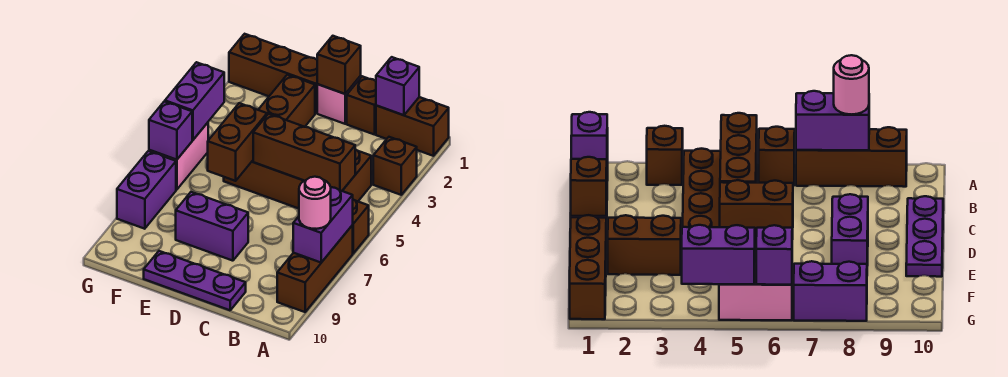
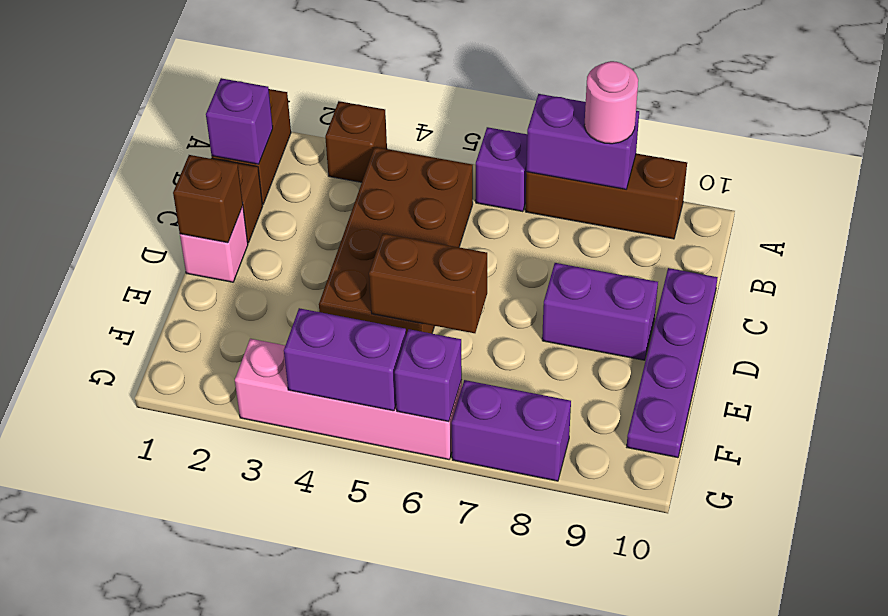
brown 1x1 brick [353,200,369,253] -> purple 1x1 brick [476,127,527,212]
brown 1x3 brick [253,114,355,191] -> none
purple 1x3 plate [144,251,246,310] -> purple 1x4 plate [627,268,718,458]
purple 1x2 brick [176,192,248,261] -> purple 1x2 brick turned to [542,263,658,360]
brown 1x3 brick [229,34,317,113] -> none
brown 1x2 brick [258,75,315,127] -> none
pink 1x2 brick [149,123,208,190] -> pink 1x4 brick [235,339,462,459]

